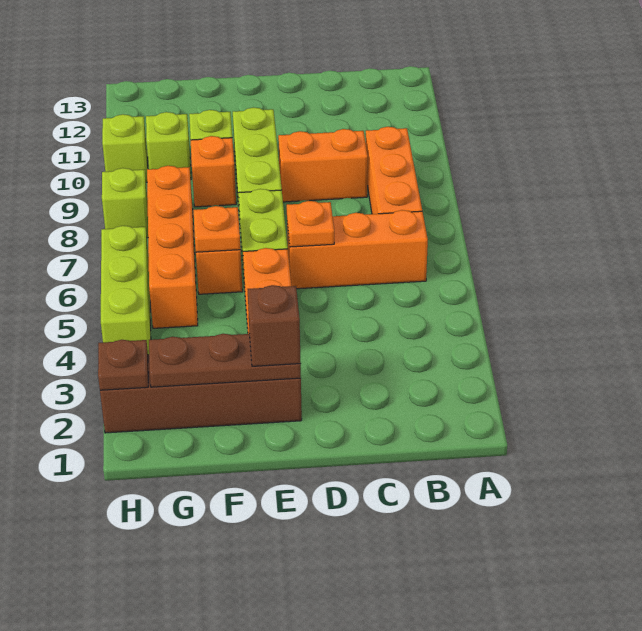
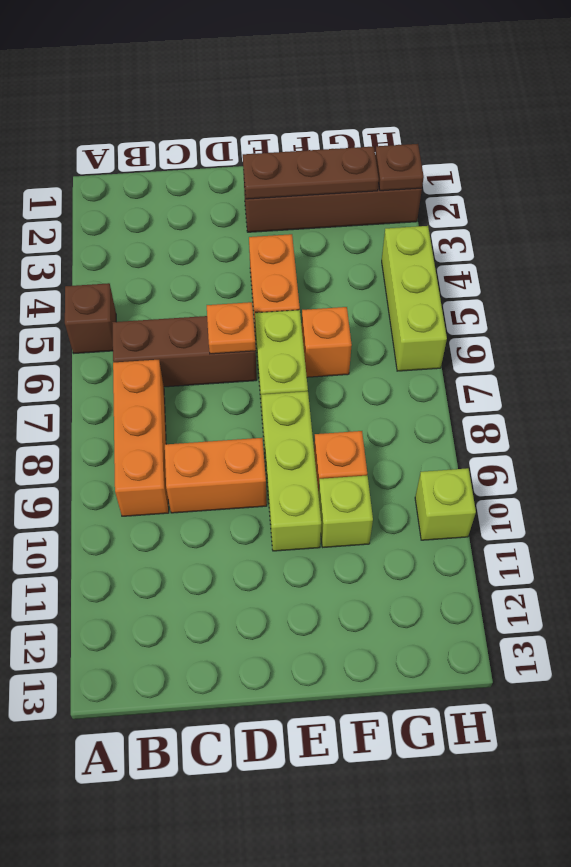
orange 1x3 brick [287,210,428,289] -> brown 1x3 brick [112,316,257,387]
brown 1x1 brick [248,285,301,366] -> brown 1x1 brick moved to [65,283,116,354]
orange 1x1 plate [193,206,241,252] -> none
orange 1x4 brick [147,166,198,328] -> none
lime 1x1 brick [146,112,191,180] -> none
lime 1x1 brick [102,168,148,238] -> none

